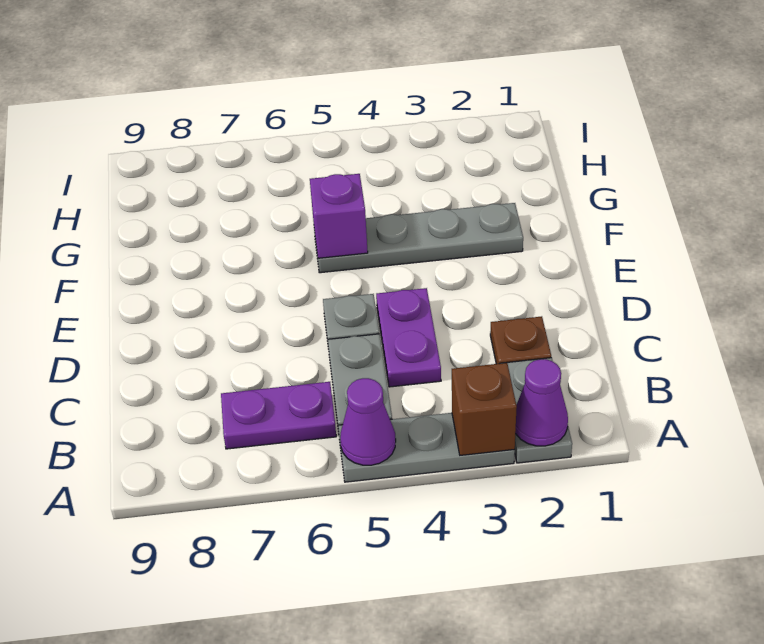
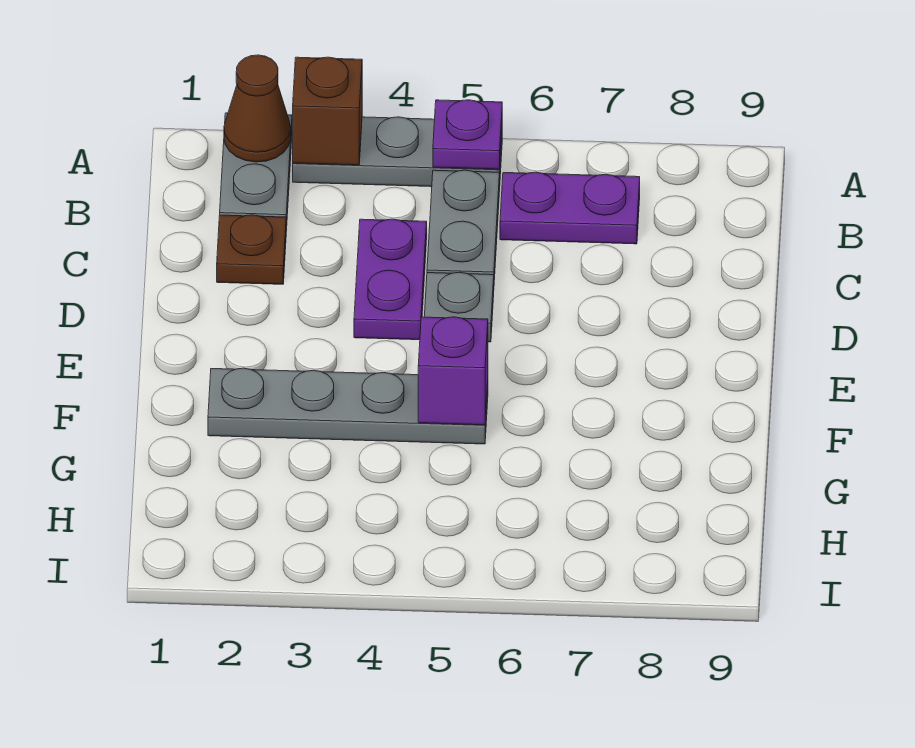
purple 1x1 cone [515,359,568,446] -> brown 1x1 cone [224,55,291,162]
purple 1x1 cone [340,378,396,465] -> purple 1x1 plate [433,100,502,169]

